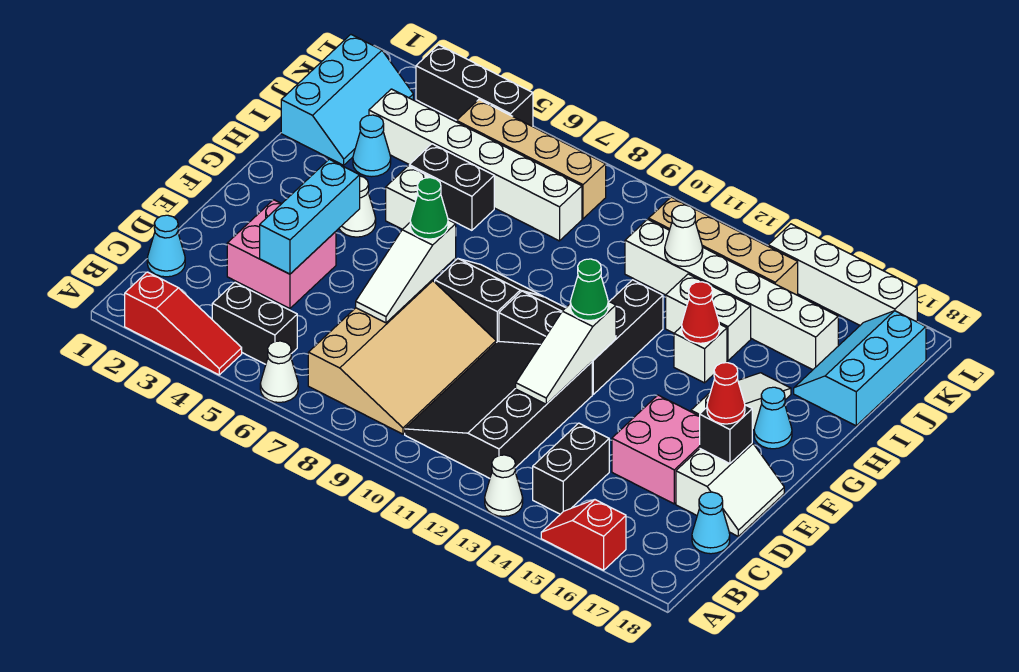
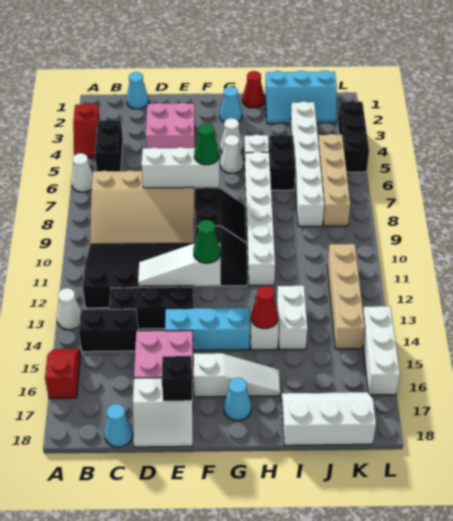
red 1x3 slope [125,272,242,375] -> red 1x2 slope [73,103,100,158]
cyan 1x3 brick [260,159,360,274] -> cyan 1x3 brick moved to [165,308,250,350]
white 1x3 slope [356,220,456,323] -> white 1x3 brick [142,147,219,188]
red 1x1 cone [707,363,745,424] -> red 1x1 cone moved to [242,71,265,108]
black 1x3 brick [592,280,663,394] -> black 1x3 brick moved to [109,287,194,329]
cyan 1x1 cone [353,115,391,177] -> cyan 1x1 cone moved to [220,86,242,122]
cyan 2x3 slope [794,311,926,426] -> white 2x3 slope [282,392,376,445]
white 1x6 brick [625,219,838,370] -> white 1x6 brick moved to [245,152,275,286]
white 1x1 cone [665,205,703,266] -> white 1x1 cone moved to [220,135,244,173]
white 1x4 brick [768,224,917,325] -> white 1x3 brick [363,306,400,395]

